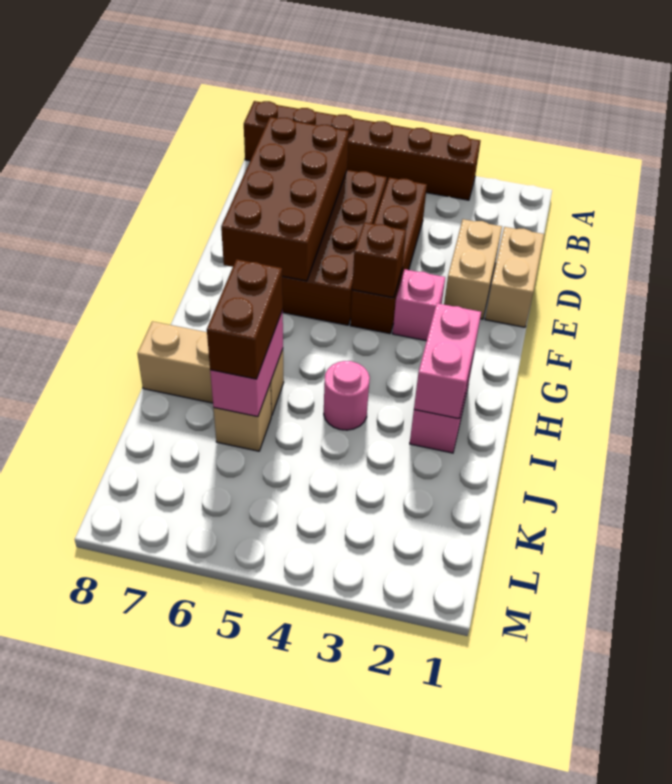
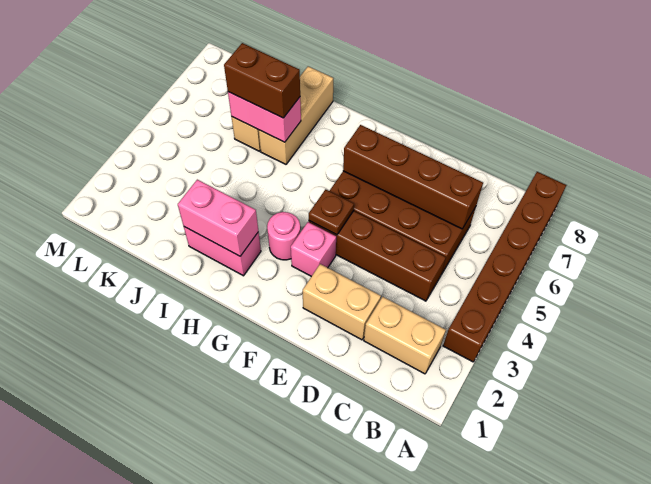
brown 2x4 brick [221,117,349,281] -> brown 1x4 brick [343,125,483,229]
tan 1x2 brick [485,227,544,327] -> tan 1x2 brick moved to [364,297,446,374]
brown 1x1 brick [352,222,406,298] -> brown 1x1 plate [309,189,354,235]
pink 1x1 round brick [324,361,370,430] -> pink 1x1 round brick moved to [267,212,300,260]

